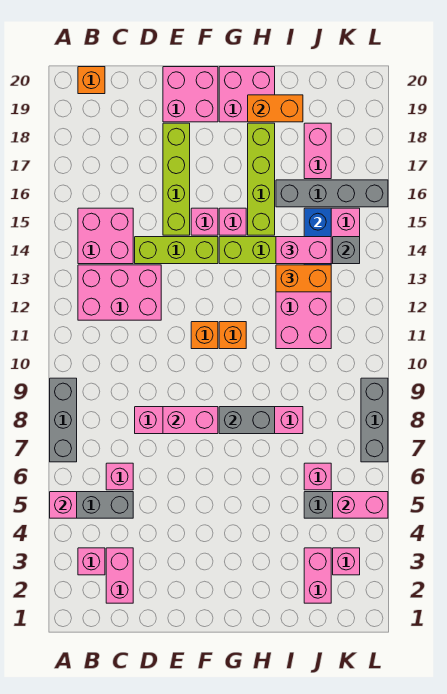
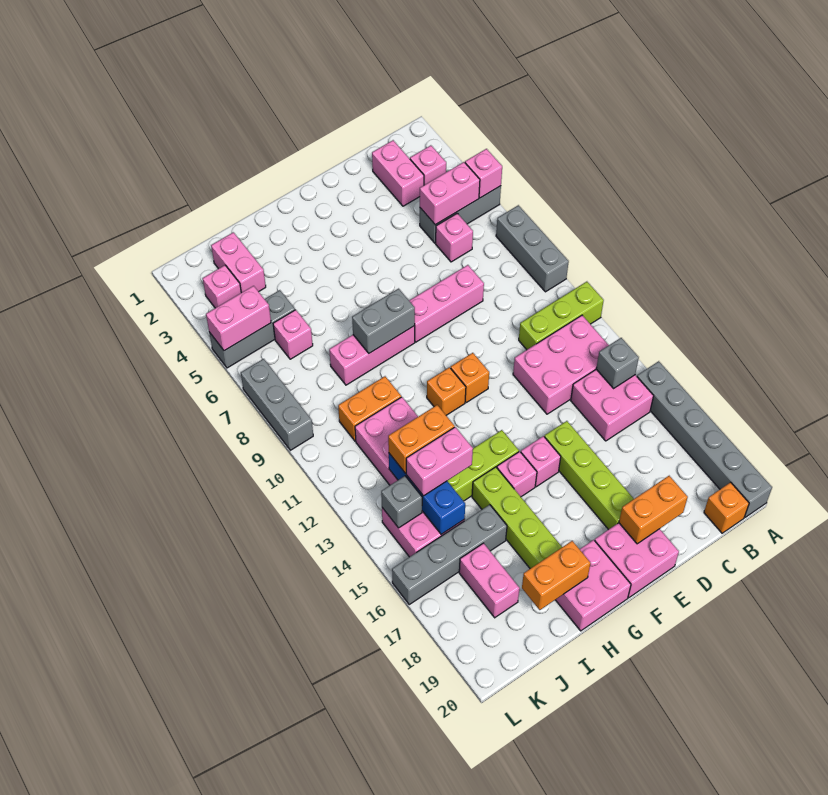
none -> grey 1x6 brick [637,361,772,517]
none -> grey 1x1 brick [596,338,639,388]
lime 1x3 brick [135,237,218,264] -> lime 1x3 brick moved to [519,282,604,350]
none -> orange 1x2 brick [619,476,688,544]
pink 1x2 brick [163,407,218,434] -> pink 1x2 brick moved to [420,162,480,225]
none -> orange 1x2 brick [338,376,401,441]

